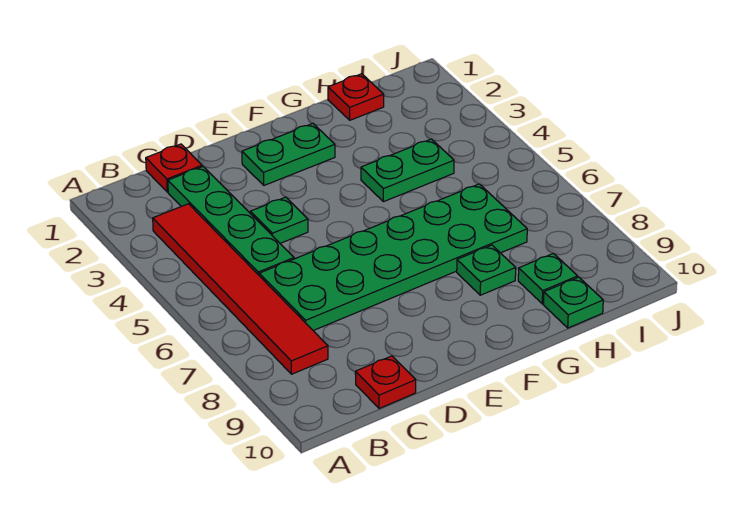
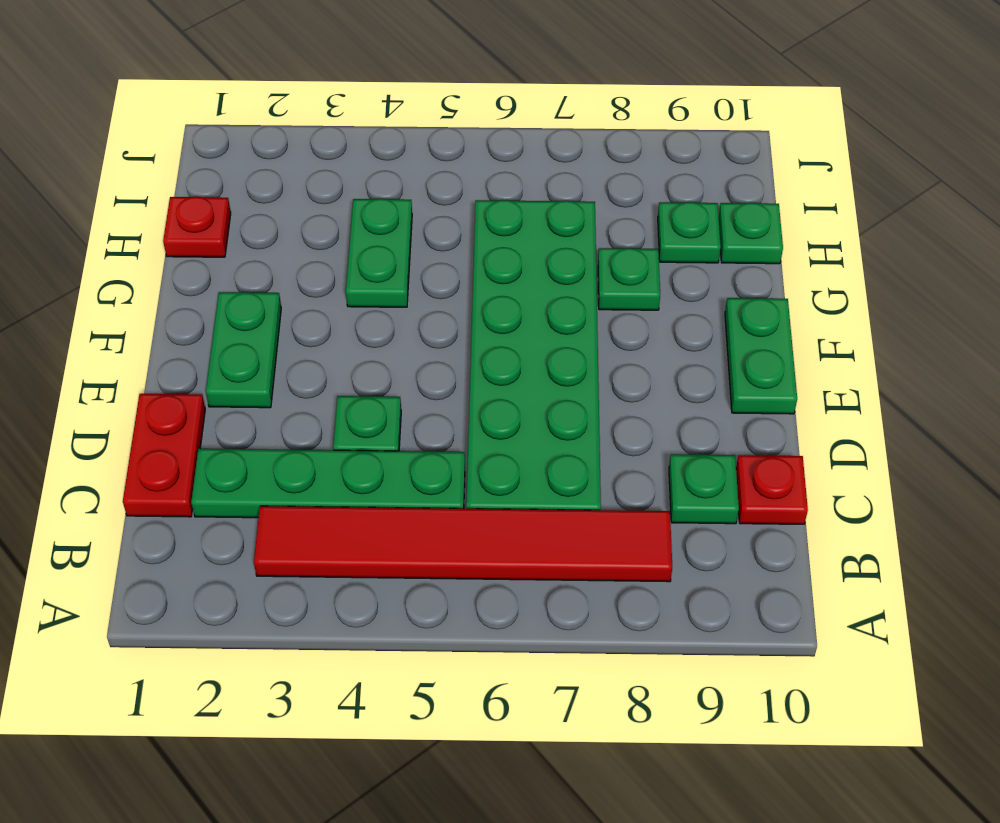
red 1x1 plate [146,144,202,192] -> red 1x2 plate [123,394,205,517]
none -> green 1x1 plate [669,454,739,524]
none -> green 1x2 plate [725,298,797,414]

